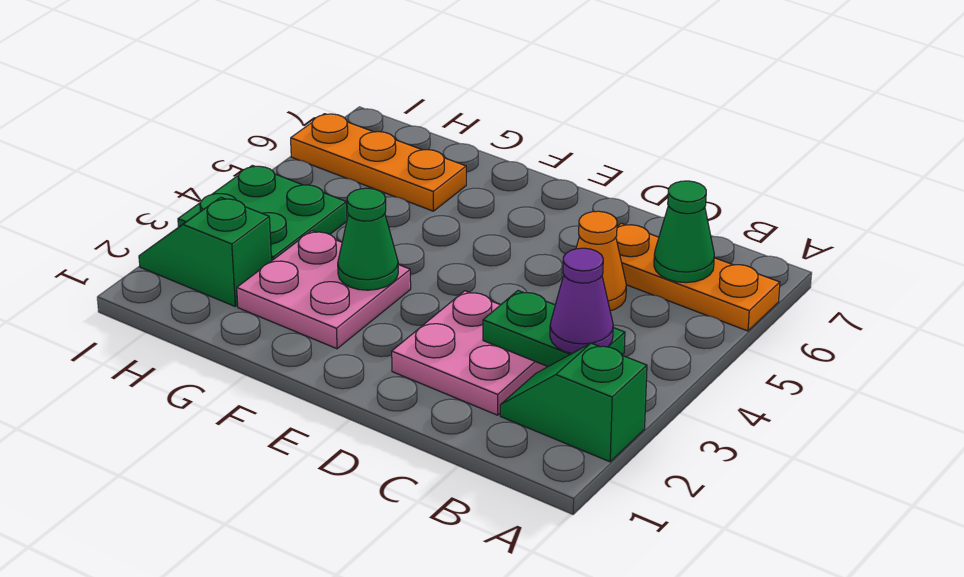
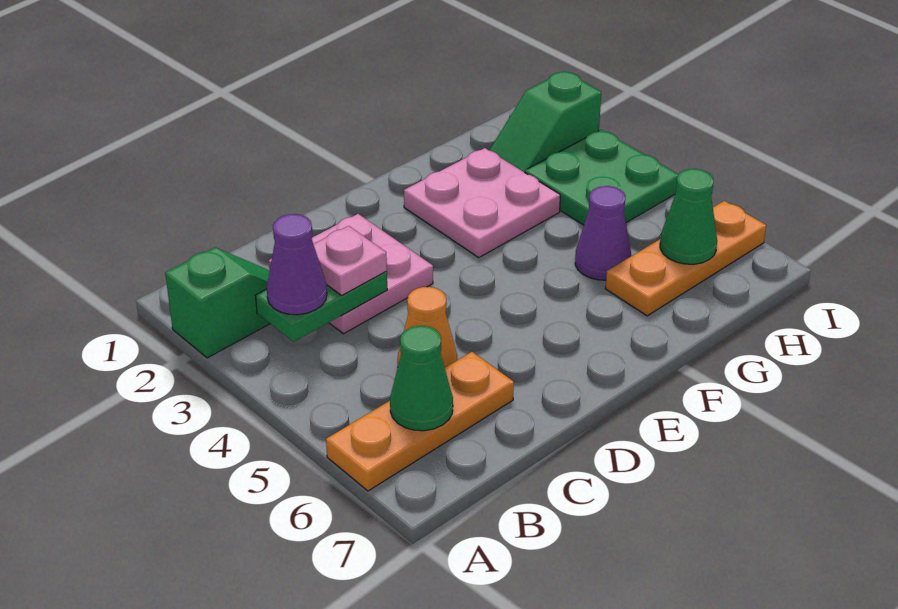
none -> pink 1x1 plate [313,226,387,295]
green 1x1 cone [338,188,398,290] -> green 1x1 cone moved to [660,169,717,264]
none -> purple 1x1 cone [575,186,631,280]
green 1x2 slope [139,197,272,306] -> green 1x2 slope turned to [489,71,601,172]

